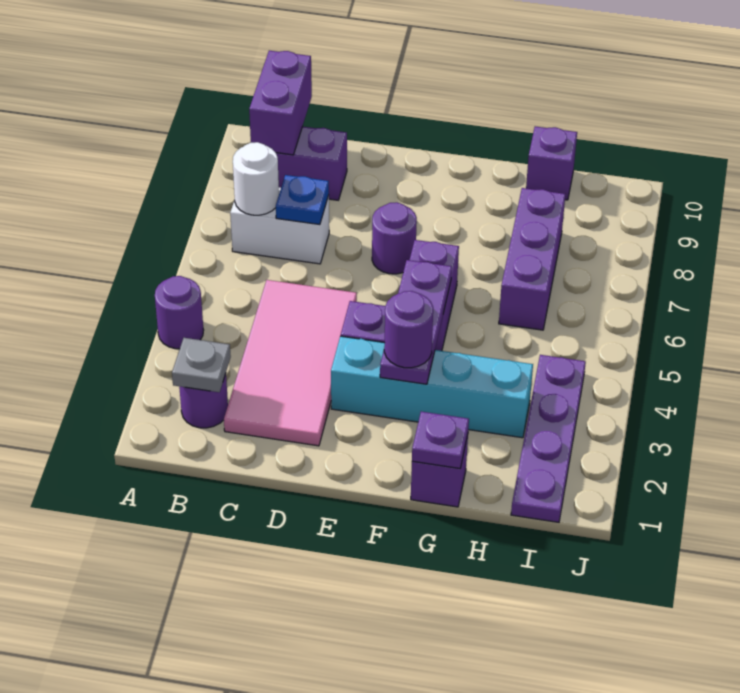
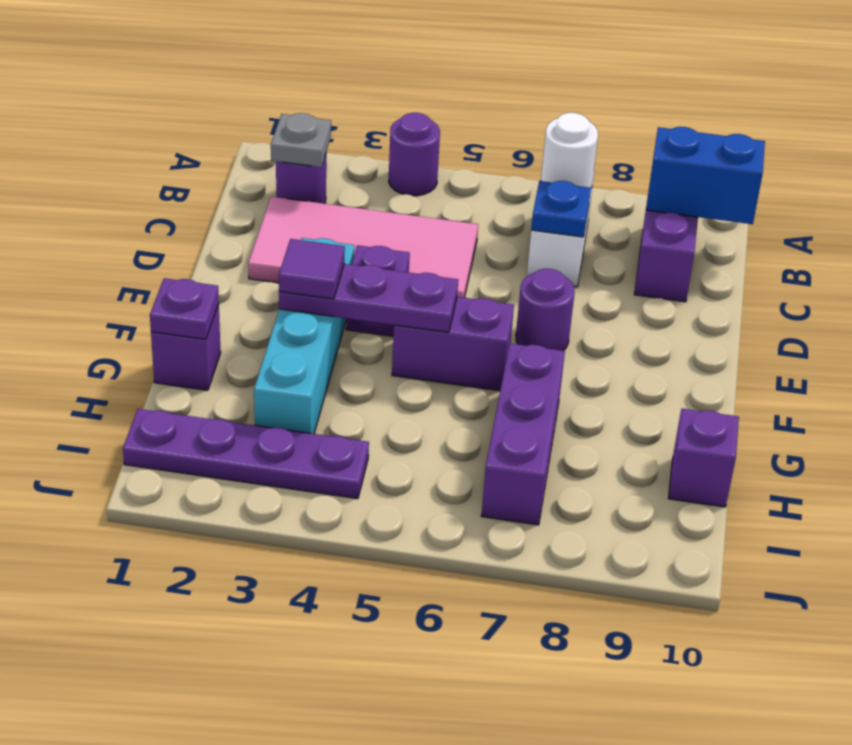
purple 1x2 brick [249,51,312,155] -> blue 1x2 brick [646,127,765,224]
purple 1x1 round brick [384,291,433,368] -> purple 1x1 tile [279,239,345,299]
purple 1x3 brick [499,188,565,330] -> purple 1x3 brick turned to [481,343,565,525]

